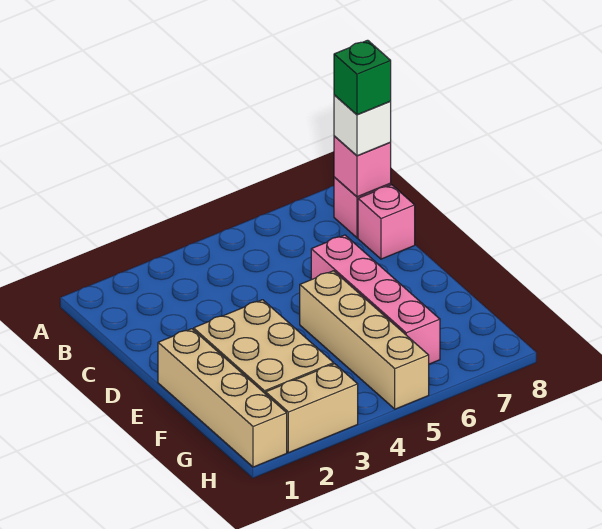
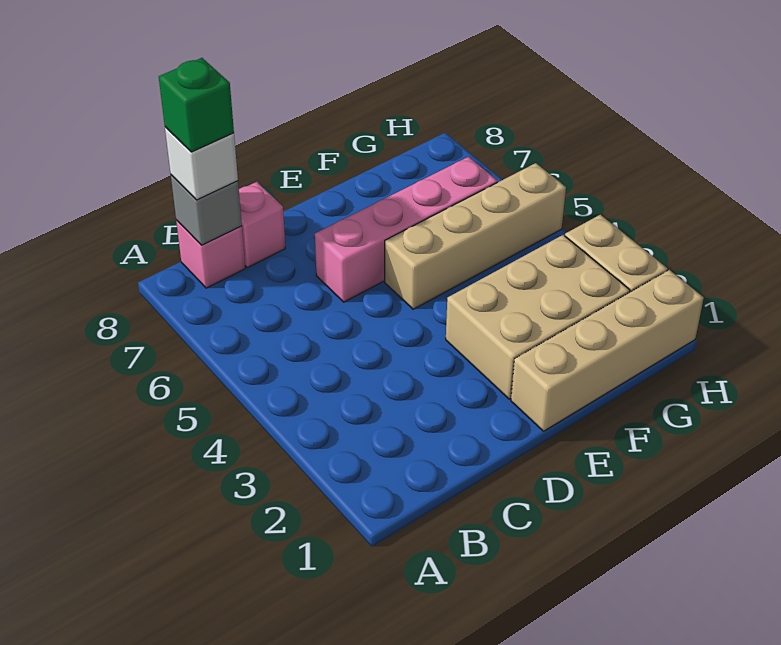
pink 1x1 brick [334,136,391,197] -> grey 1x1 brick [171,175,242,245]

